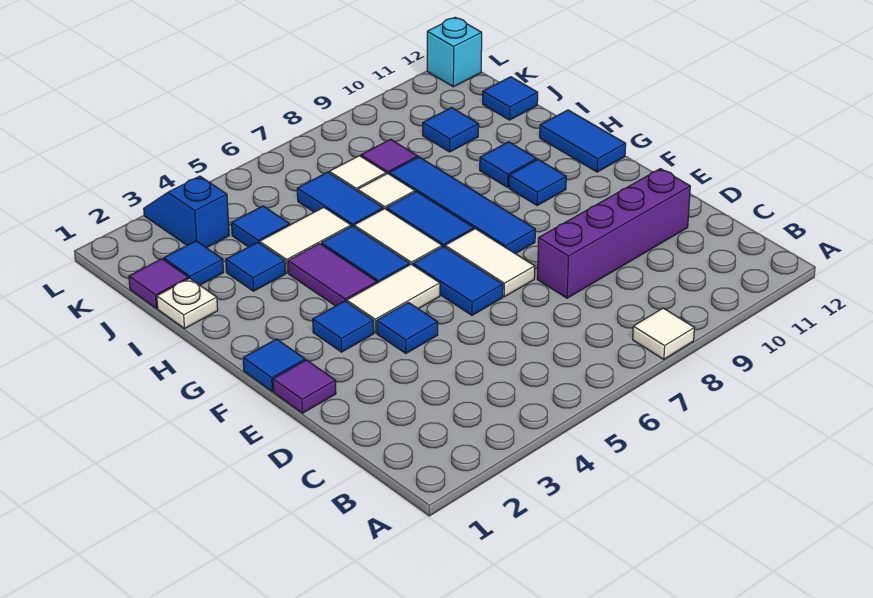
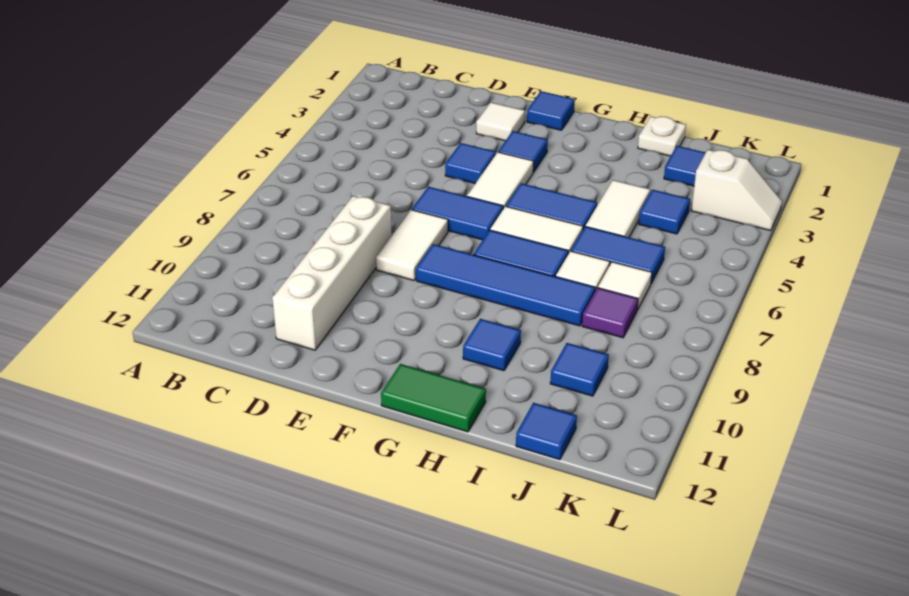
white 1x1 tile [633,308,694,359] -> white 1x1 tile moved to [476,102,525,141]
purple 1x4 brick [537,169,690,298] -> white 1x4 brick [272,196,392,350]
purple 1x1 tile [273,360,336,413] -> none
white 1x2 tile [445,229,535,297] -> white 1x2 tile turned to [376,210,448,280]
purple 1x2 tile [288,244,377,306] -> none
blue 1x1 tile [509,160,566,206] -> none
blue 1x2 tile [540,110,626,172] -> green 1x2 tile [381,364,486,432]
blue 1x1 tile [226,242,286,291] -> none
purple 1x1 tile [129,259,189,308] -> none
blue 1x2 slope [144,176,229,248] -> white 1x2 slope [691,150,782,231]
cyan 1x1 brick [427,17,482,87] -> none

